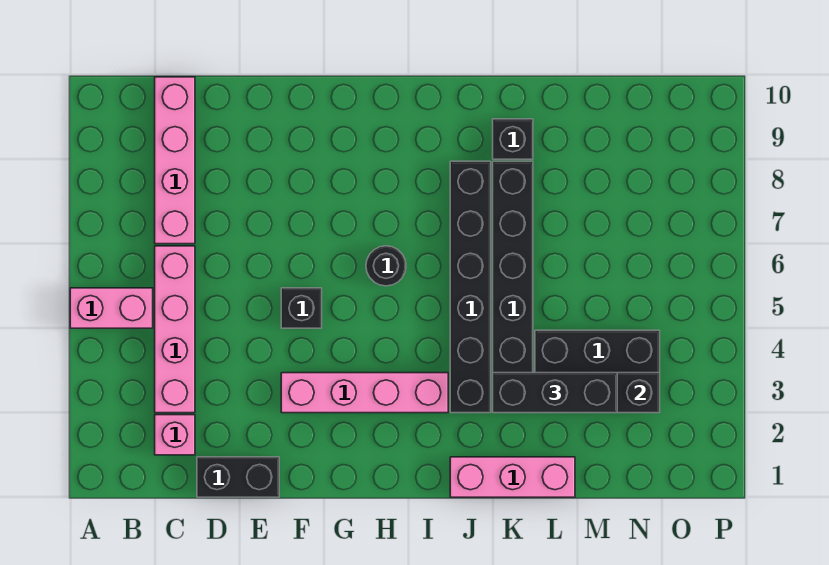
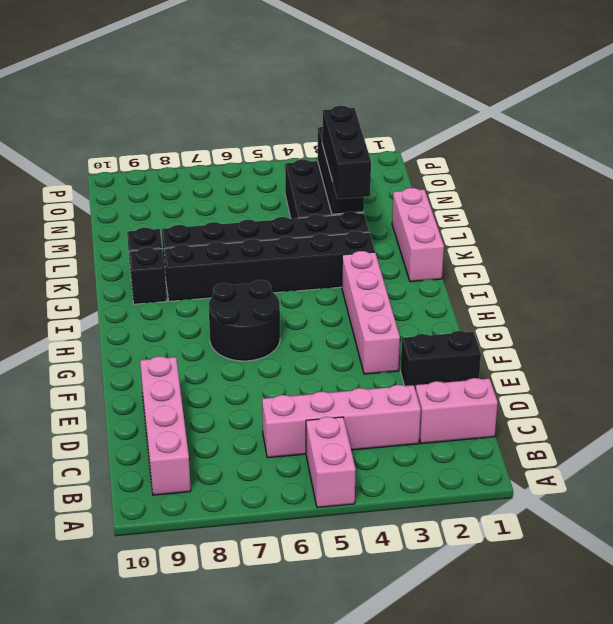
pink 1x1 brick [155,415,195,455] -> pink 1x2 brick [415,378,498,444]
pink 1x4 brick [155,77,195,244] -> pink 1x4 brick turned to [140,356,191,495]
black 1x2 brick [197,457,279,497] -> black 1x2 brick turned to [401,331,481,390]
black 1x1 brick [281,288,322,328] -> black 1x1 brick moved to [129,247,167,304]
black 1x1 round brick [366,246,406,286] -> black 2x2 round brick [209,280,280,361]

